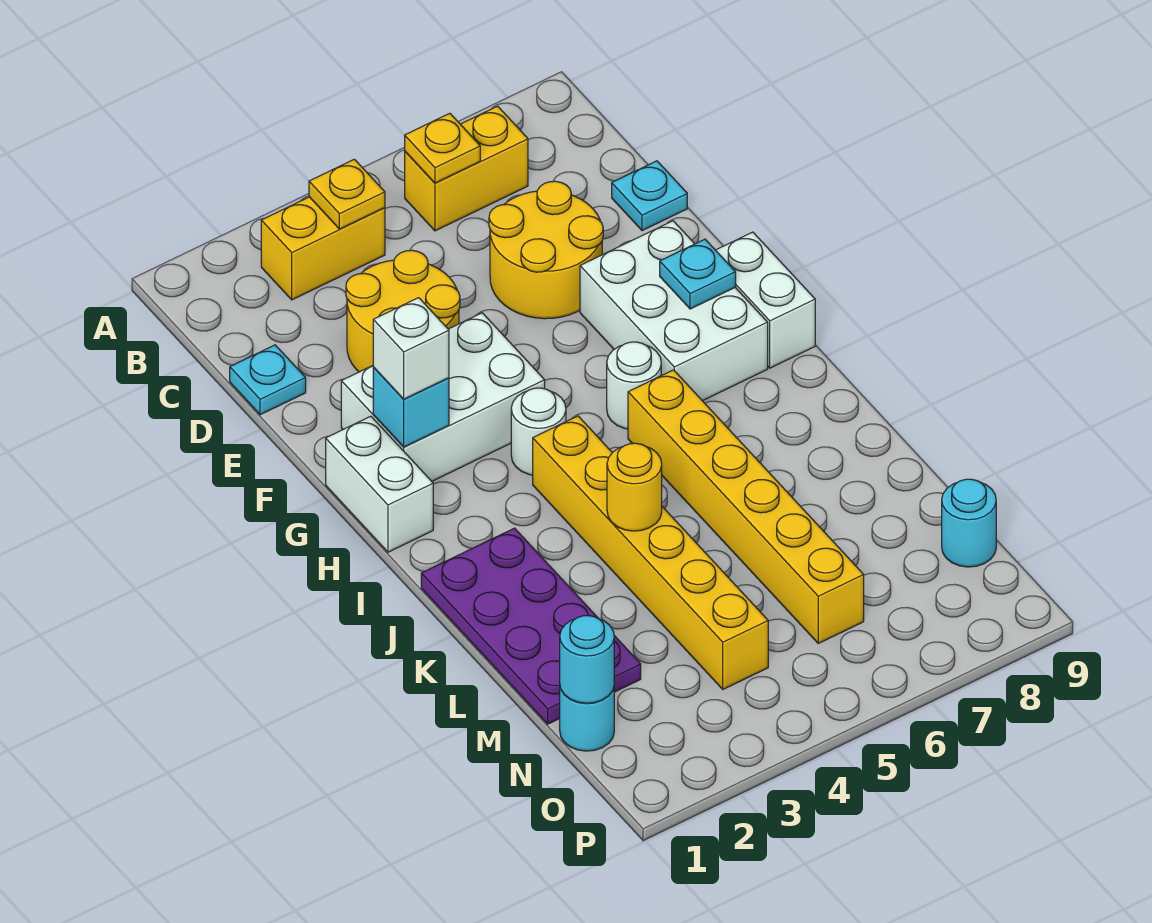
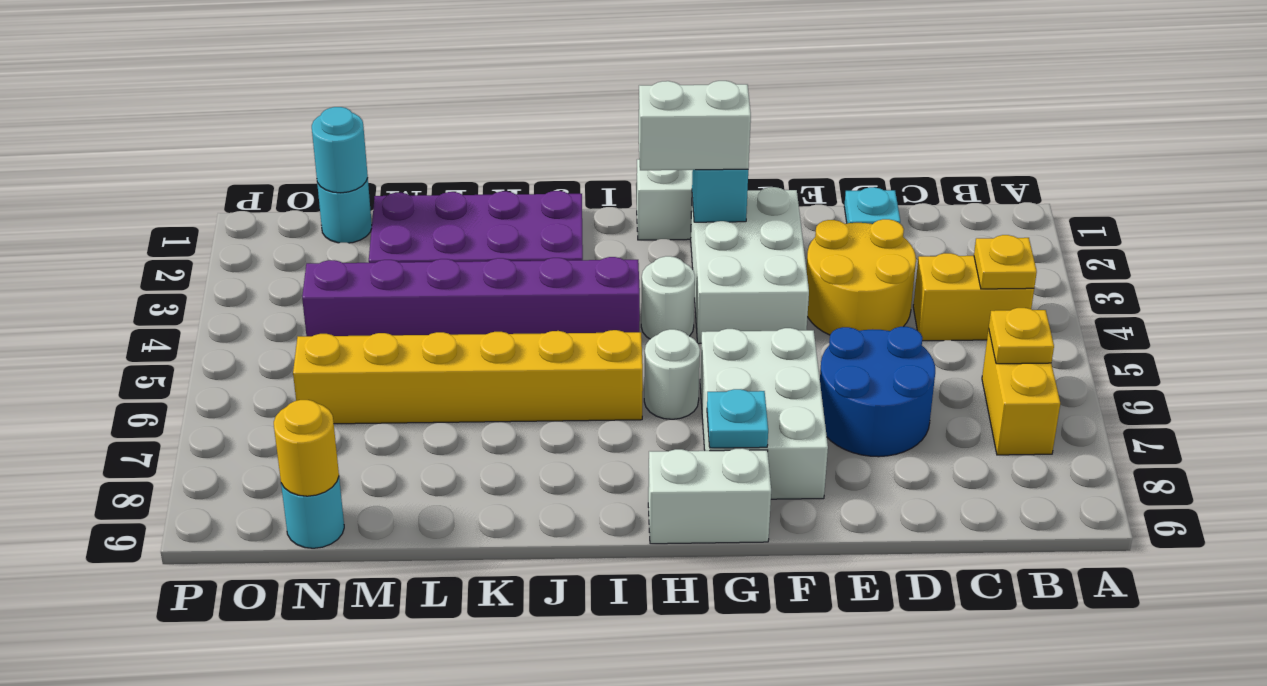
yellow 1x2 brick [261,197,385,300] -> yellow 1x2 brick turned to [913,253,1034,341]
yellow 2x2 round brick [489,181,603,319] -> blue 2x2 round brick [820,327,935,457]
cyan 1x1 plate [612,161,687,231] -> none
white 2x3 brick [580,221,768,401] -> white 2x3 brick turned to [700,328,828,499]
white 1x1 brick [373,298,449,399] -> white 1x2 brick [639,81,751,170]
yellow 1x6 brick [533,416,768,689] -> purple 1x6 brick [302,257,640,336]
yellow 1x1 round brick [607,443,662,531] -> yellow 1x1 round brick moved to [274,400,339,496]

